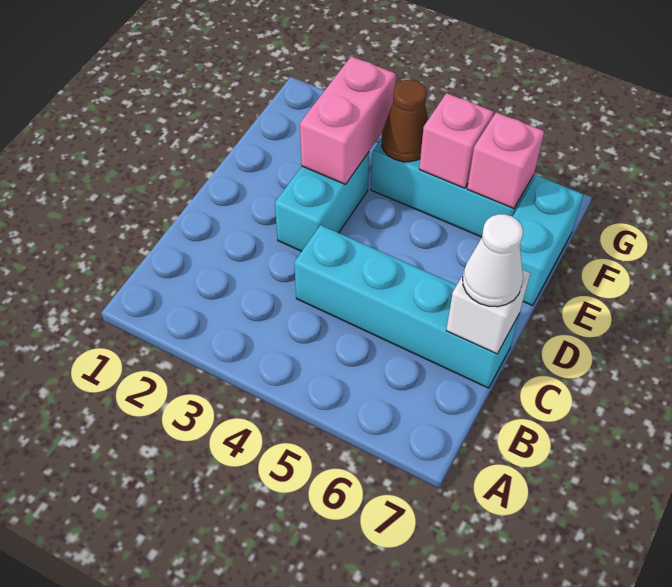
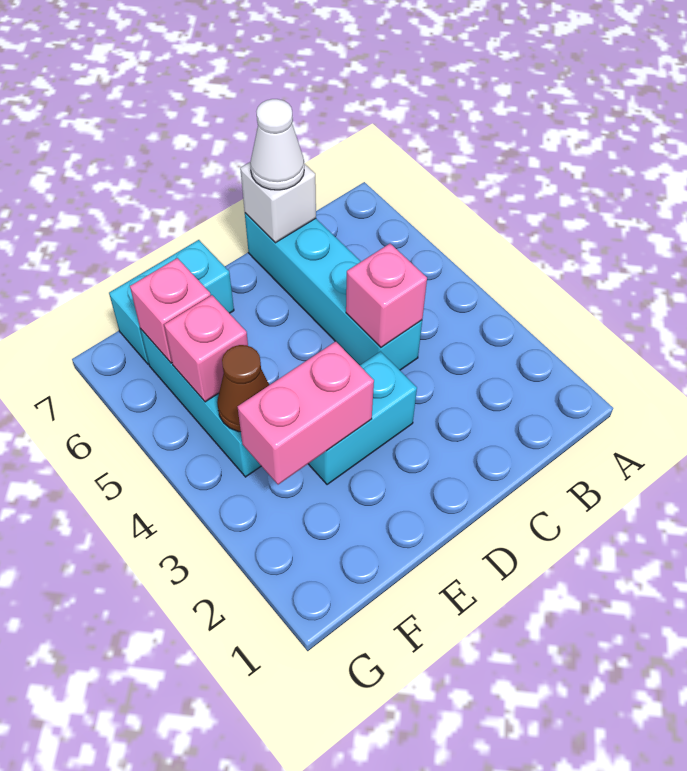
none -> pink 1x1 brick [346,244,427,347]

